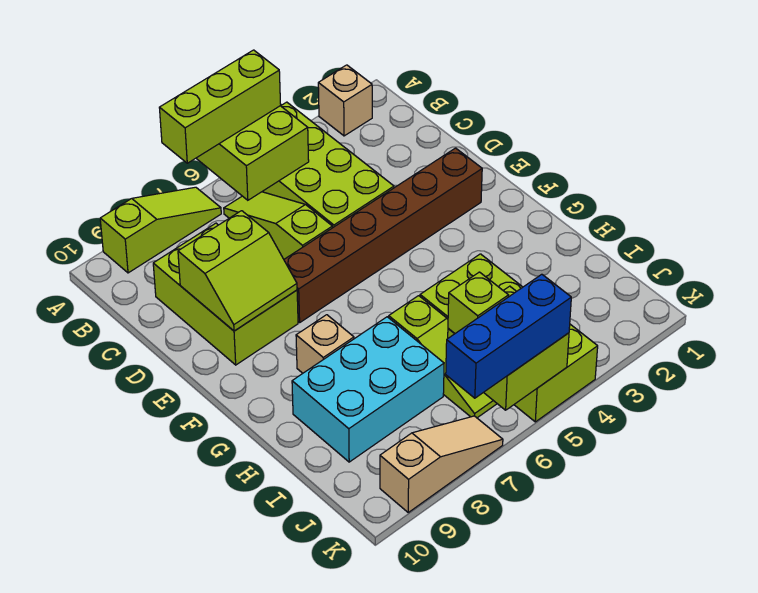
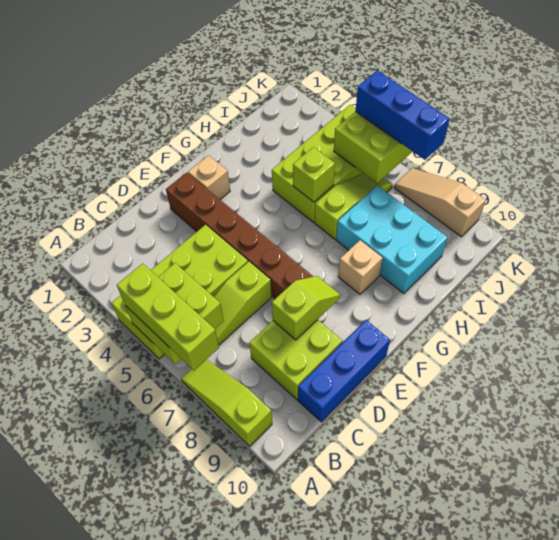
tan 1x1 brick [318,65,372,136] -> tan 1x1 brick moved to [188,155,230,199]
lime 2x3 brick [153,223,298,365] -> lime 2x2 brick [249,320,342,400]
none -> blue 1x3 brick [298,320,390,422]
lime 2x2 slope [178,211,297,331] -> lime 1x2 slope [272,276,340,340]
lime 1x1 brick [448,272,509,333] -> lime 1x1 brick moved to [293,147,335,202]

